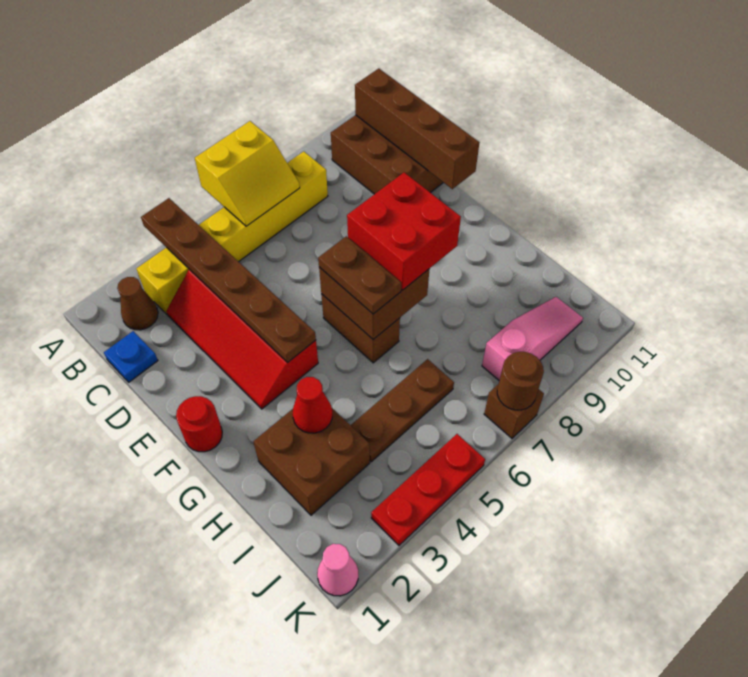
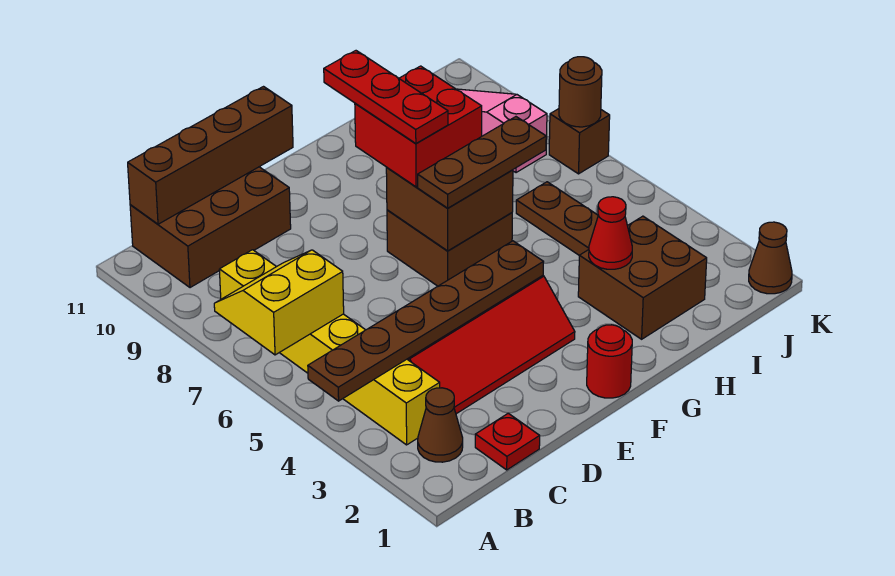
yellow 2x2 slope [195,121,300,226] -> yellow 2x2 slope turned to [214,250,344,355]
blue 1x1 plate [104,331,158,382] -> red 1x1 plate [475,413,540,470]
brown 1x2 brick [321,294,400,363] -> brown 2x2 brick [387,210,512,286]
brown 1x2 plate [318,236,401,314] -> brown 1x3 plate [418,117,546,208]
pink 1x1 cone [317,544,358,596] -> brown 1x1 cone [749,222,792,294]
red 1x3 plate [371,434,485,545] -> red 1x3 plate moved to [324,51,448,144]

